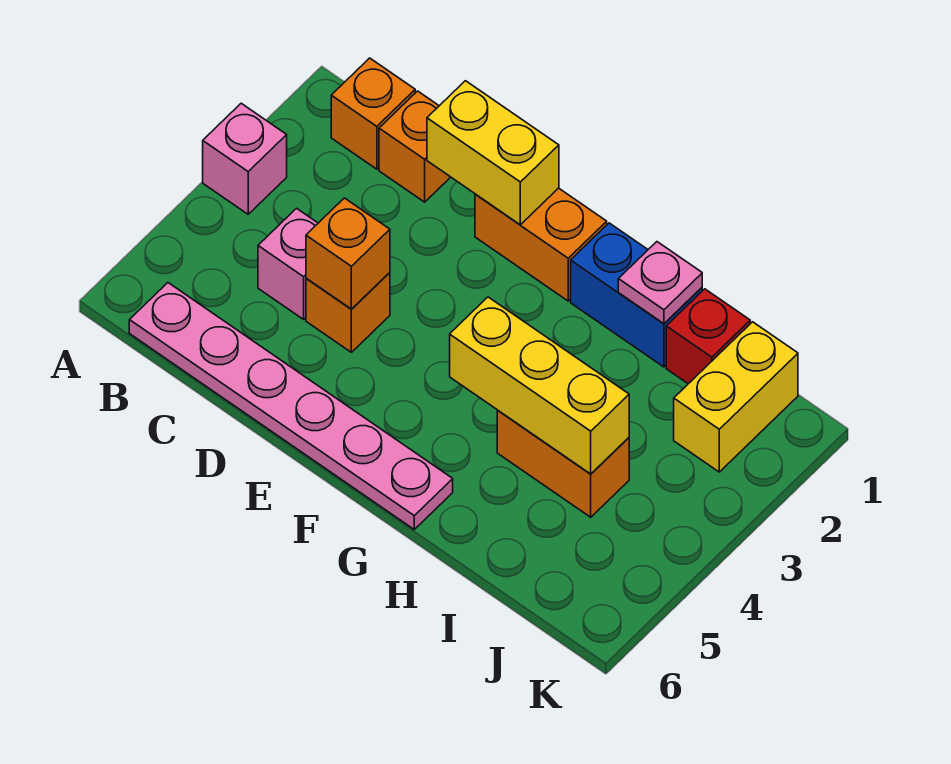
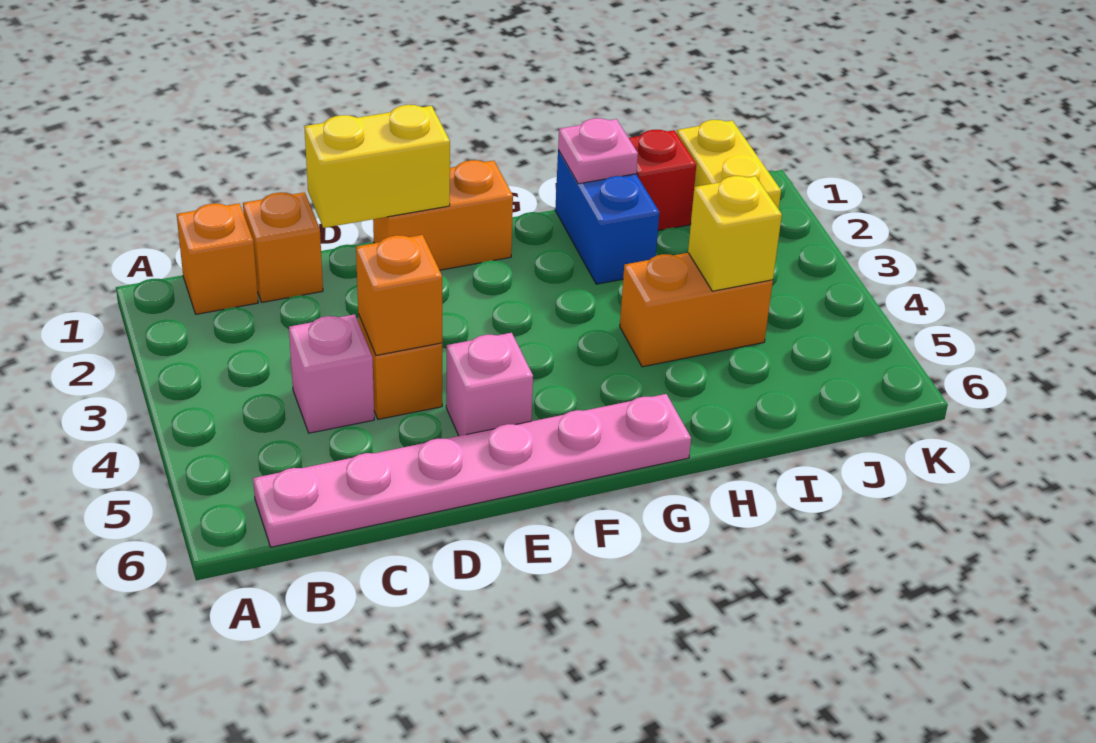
pink 1x1 brick [203,103,287,214] -> pink 1x1 brick moved to [446,333,533,436]
blue 1x2 brick [571,223,702,367] -> blue 1x2 brick turned to [555,150,659,284]
yellow 1x3 brick [450,297,629,474] -> yellow 1x1 brick [688,176,782,291]

